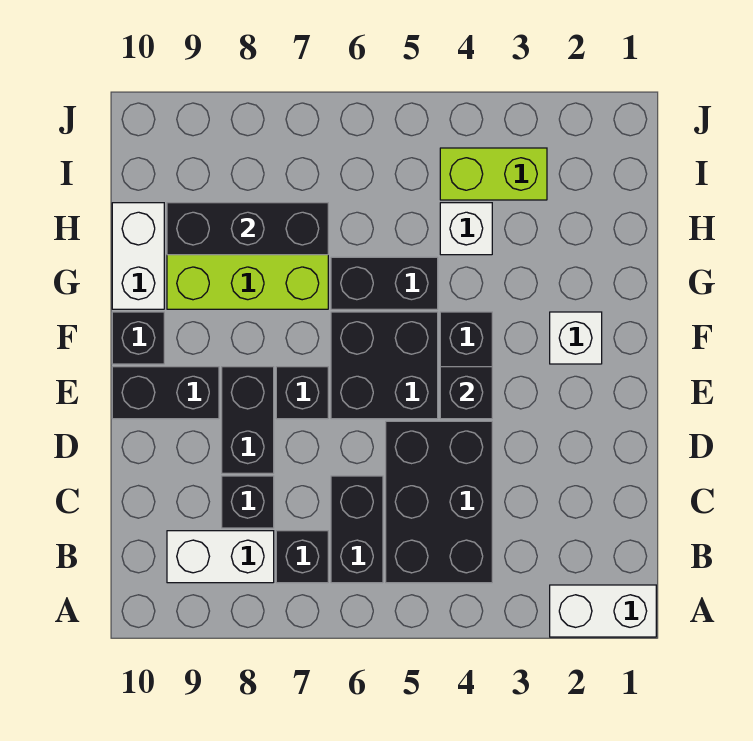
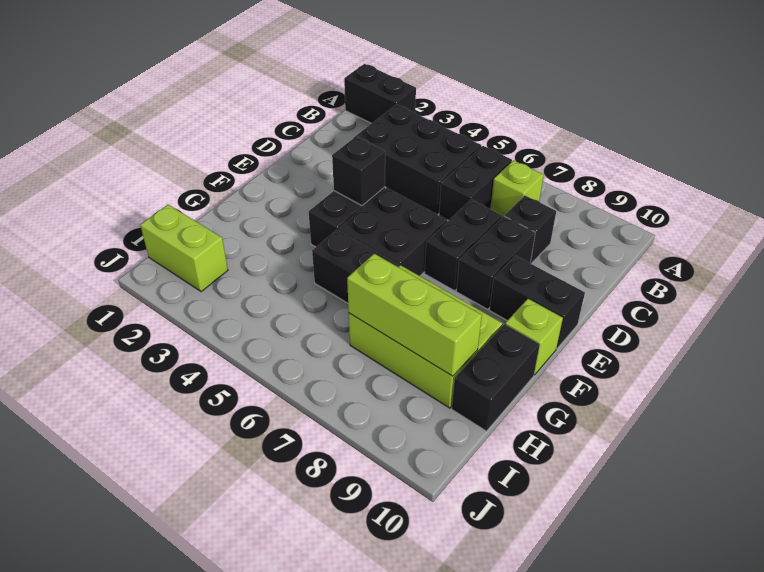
white 1x2 brick [550,585,656,637] -> black 1x2 brick [344,64,416,124]
black 2x3 brick [386,421,492,583] -> black 2x3 brick turned to [354,104,481,214]
black 1x1 brick [276,531,328,583] -> lime 1x1 brick [490,160,544,217]
white 1x2 brick [167,531,274,583] -> none
black 1x1 brick [276,367,328,419] -> black 1x2 brick [425,200,502,291]
white 1x1 brick [550,312,602,364] -> none
black 1x1 brick [112,312,164,364] -> lime 1x1 brick [505,299,563,375]
white 1x2 brick [112,203,164,309] -> black 1x2 brick [452,324,540,431]
white 1x1 brick [440,203,492,255] -> none
black 1x3 brick [167,203,328,255] -> lime 1x3 brick [347,254,482,376]
lime 1x2 brick [440,148,547,200] -> lime 1x2 brick moved to [140,205,228,292]

